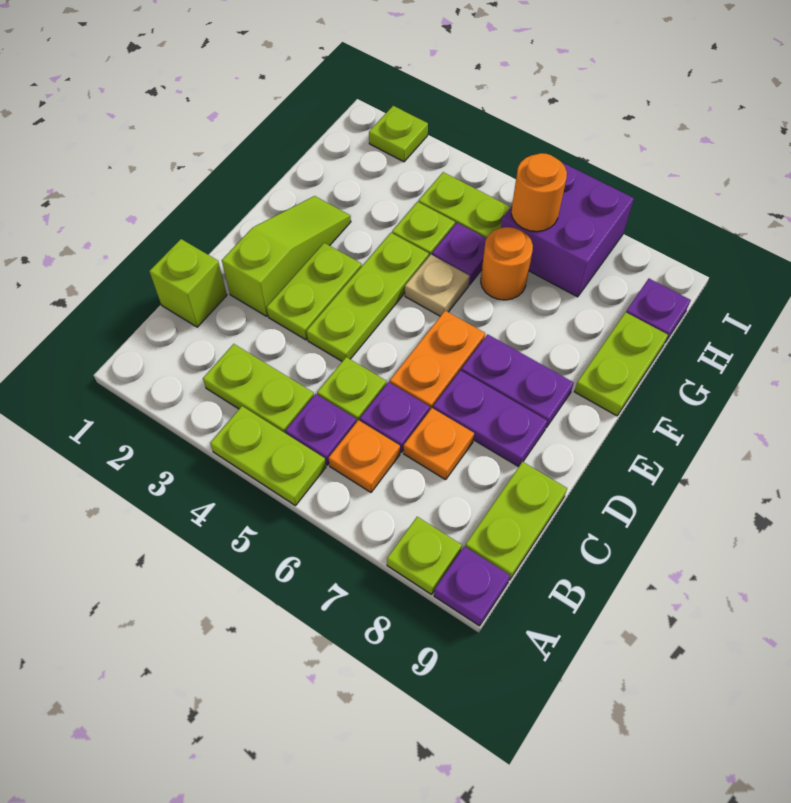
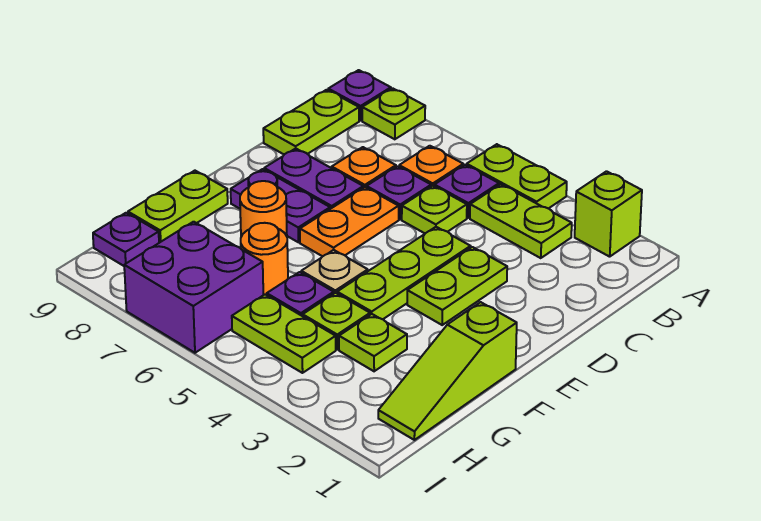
lime 1x1 brick [150,239,227,327] -> lime 1x1 brick moved to [575,171,642,257]
lime 1x3 slope [222,196,351,316] -> lime 1x3 slope moved to [378,302,517,440]
orange 1x1 round brick [511,153,567,232] -> orange 1x1 round brick moved to [240,181,287,237]
lime 1x1 plate [369,106,428,162] -> lime 1x1 plate moved to [339,314,407,371]

